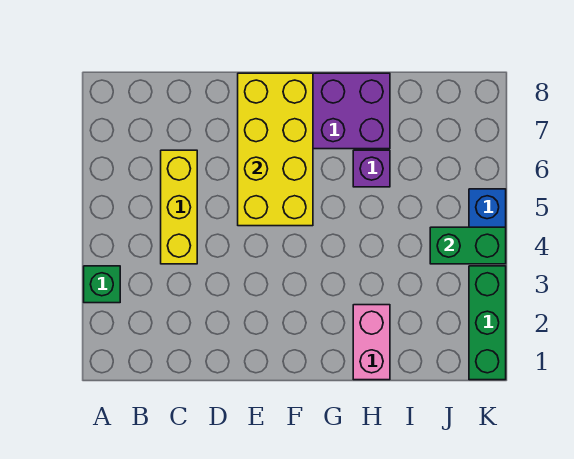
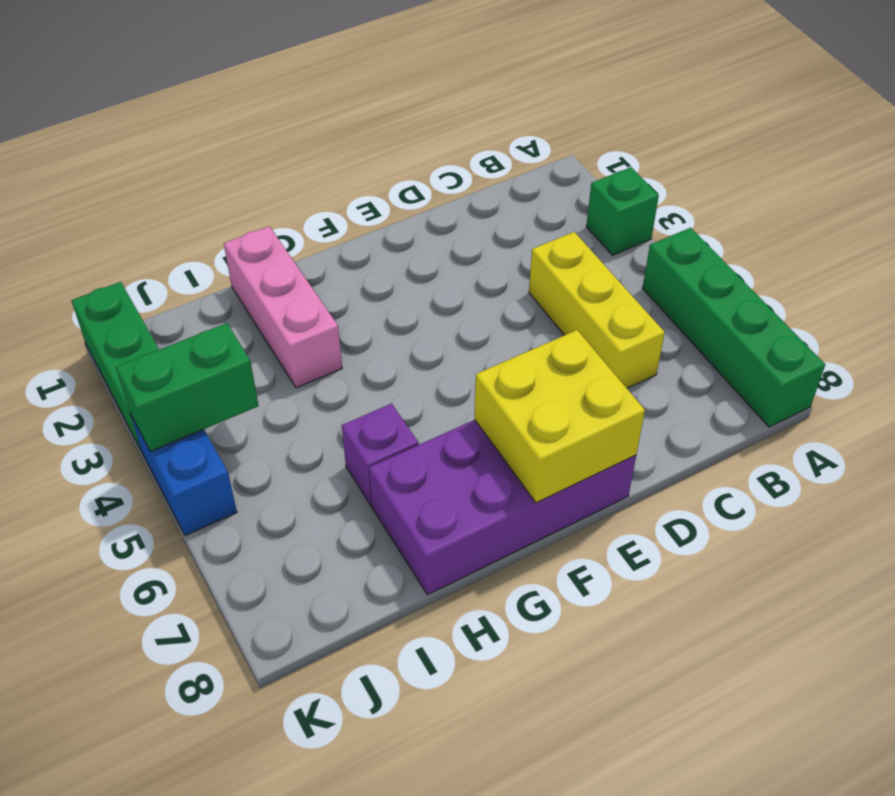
none -> green 1x4 brick [642,228,825,427]
yellow 2x4 brick [238,73,313,226] -> yellow 2x2 brick [475,330,645,503]
pink 1x2 brick [353,305,390,380] -> pink 1x3 brick [224,226,342,388]

